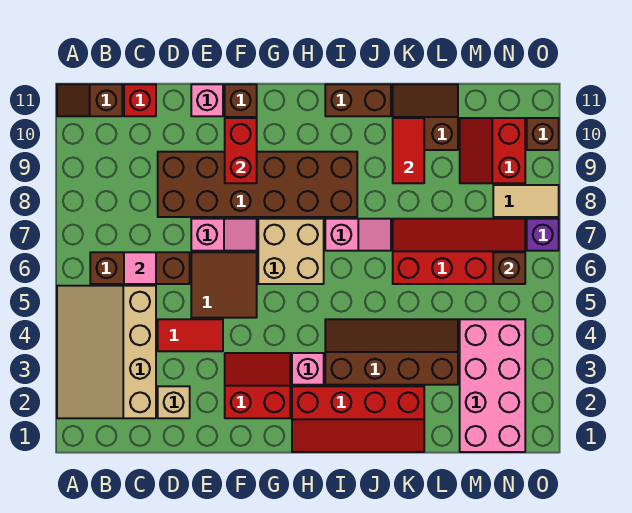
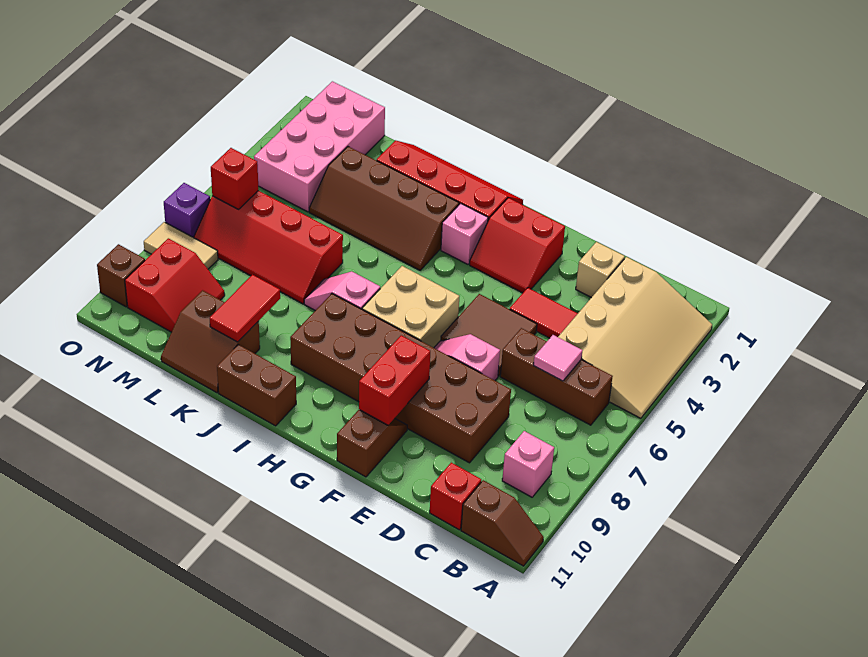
pink 1x1 brick [191,84,223,116] -> pink 1x1 brick moved to [502,431,554,497]
brown 1x1 brick [493,252,525,284] -> red 1x1 brick [211,148,258,209]

